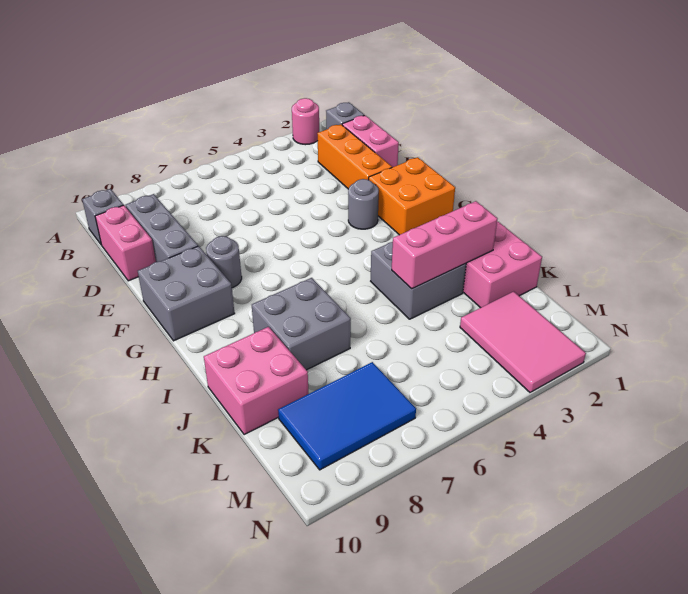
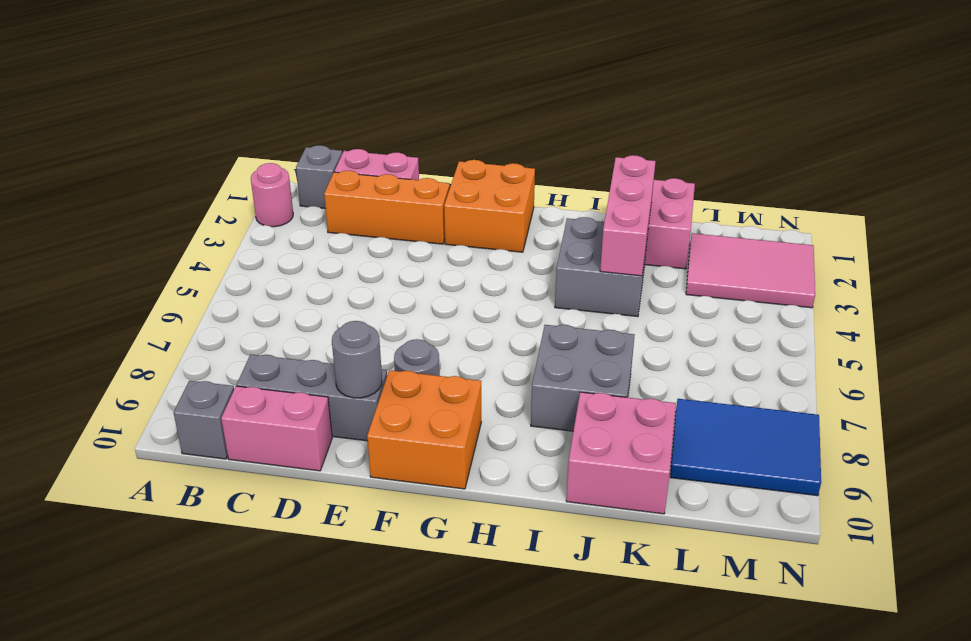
grey 1x1 round brick [348,179,379,229] -> grey 1x1 round brick moved to [332,321,382,398]
grey 2x2 brick [138,246,235,341] -> orange 2x2 brick [367,370,481,489]
blue 2x3 tile [278,362,416,470] -> blue 2x3 tile turned to [670,399,821,496]

